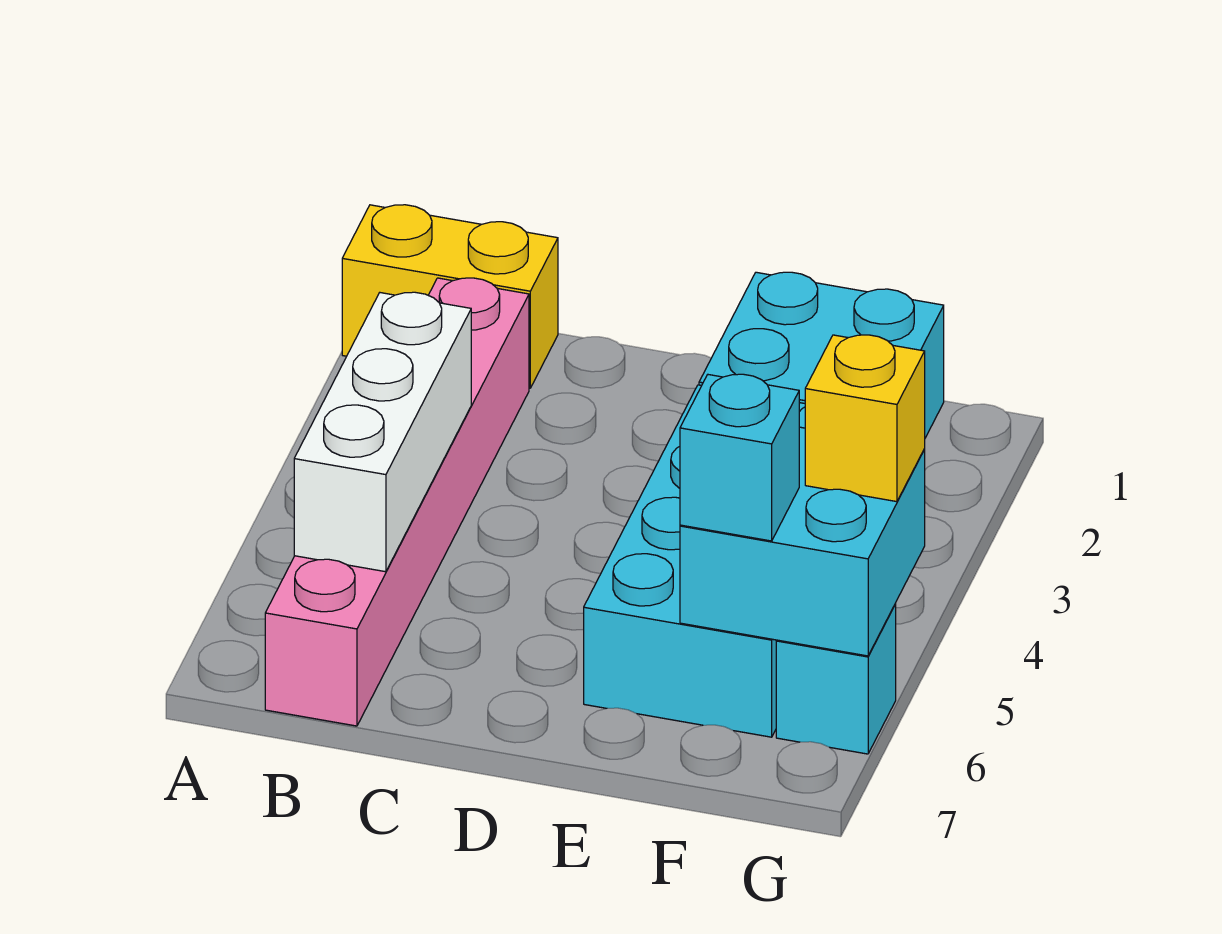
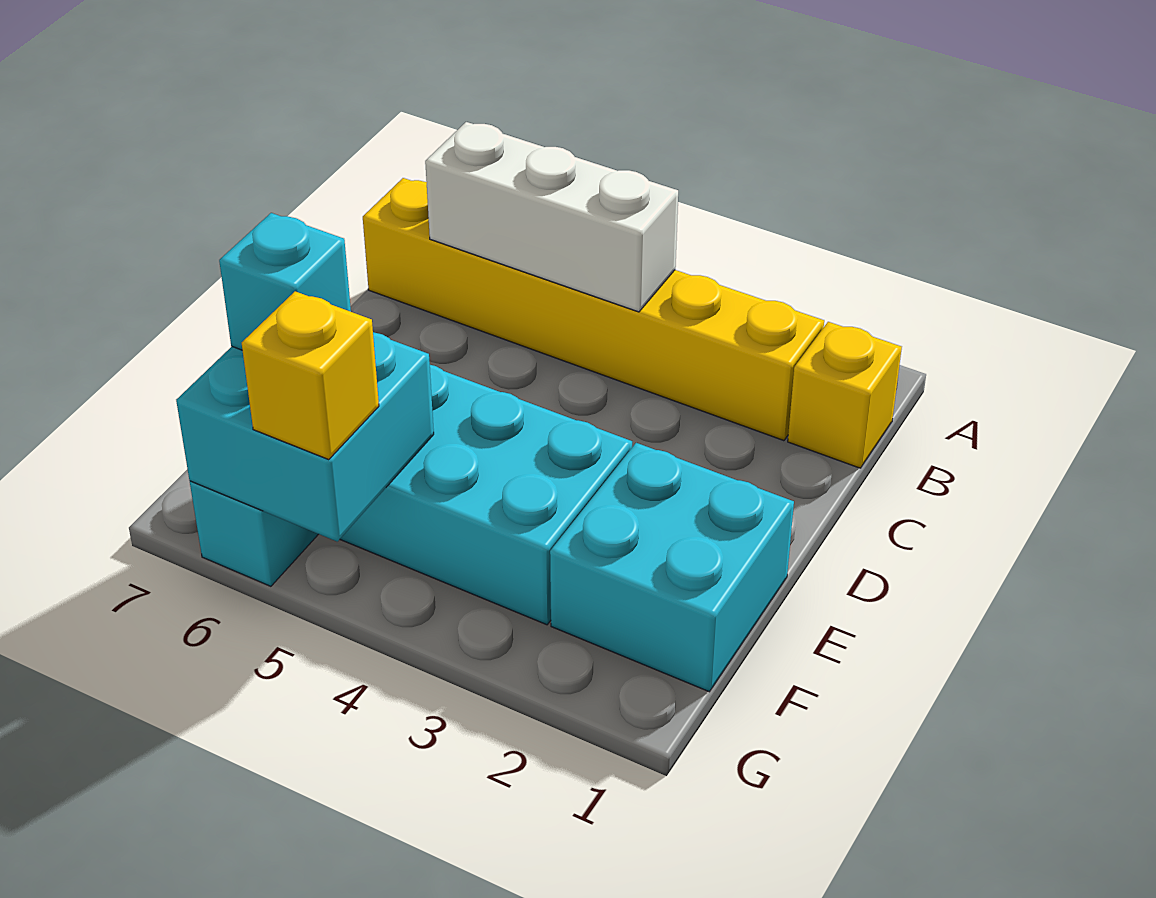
yellow 1x2 brick [342,205,558,388] -> yellow 1x1 brick [788,322,902,468]
pink 1x6 brick [265,278,529,726] -> yellow 1x6 brick [363,178,824,441]

